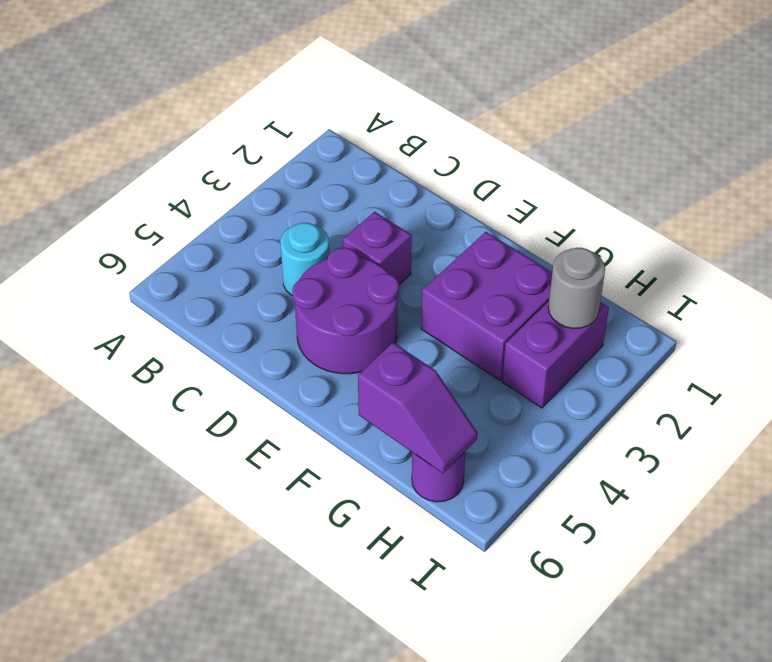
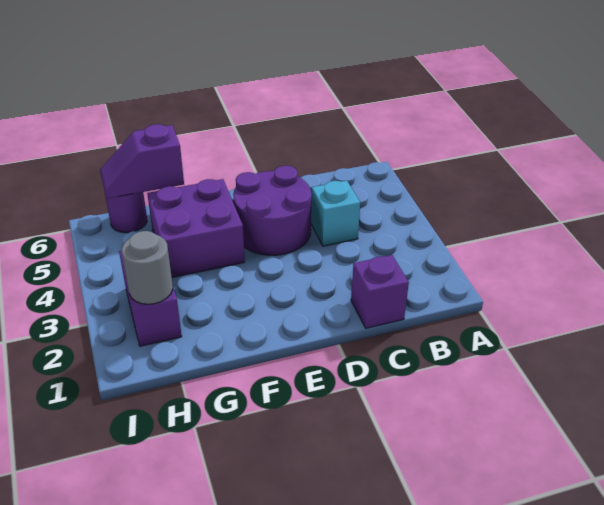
cyan 1x1 round brick [280,223,330,296] -> cyan 1x1 brick [311,181,360,246]
purple 1x1 brick [343,212,412,285] -> purple 1x1 brick moved to [351,255,409,328]
purple 2x2 brick [421,232,552,380] -> purple 2x2 brick moved to [147,179,245,277]

